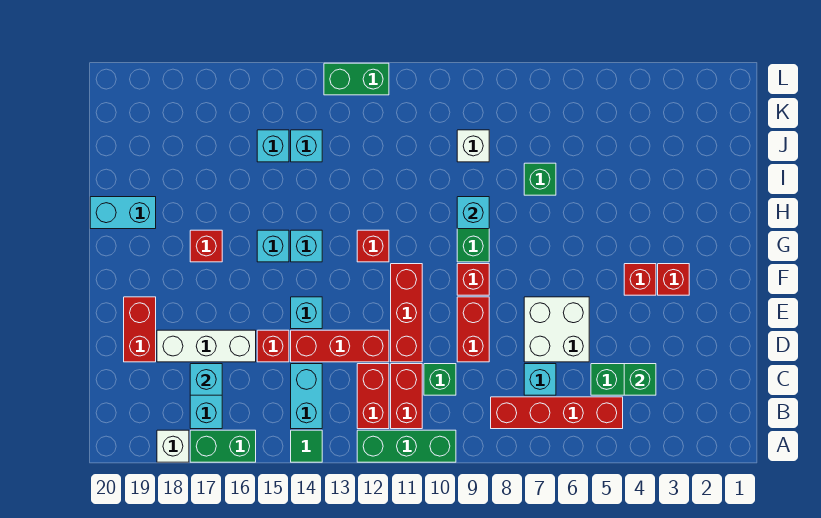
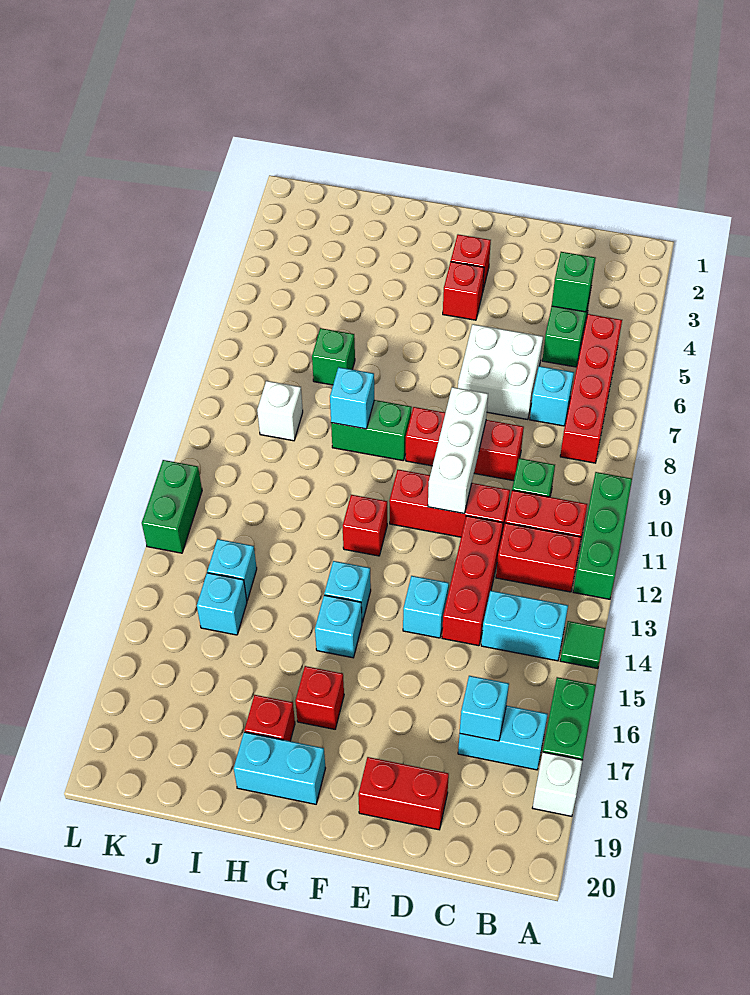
red 1x1 brick [257,330,289,362] -> red 1x1 brick moved to [244,695,295,741]
white 1x3 brick [157,330,256,362] -> white 1x3 brick moved to [428,387,488,514]
cyan 1x2 brick [90,197,156,229] -> cyan 1x2 brick turned to [234,732,326,804]

